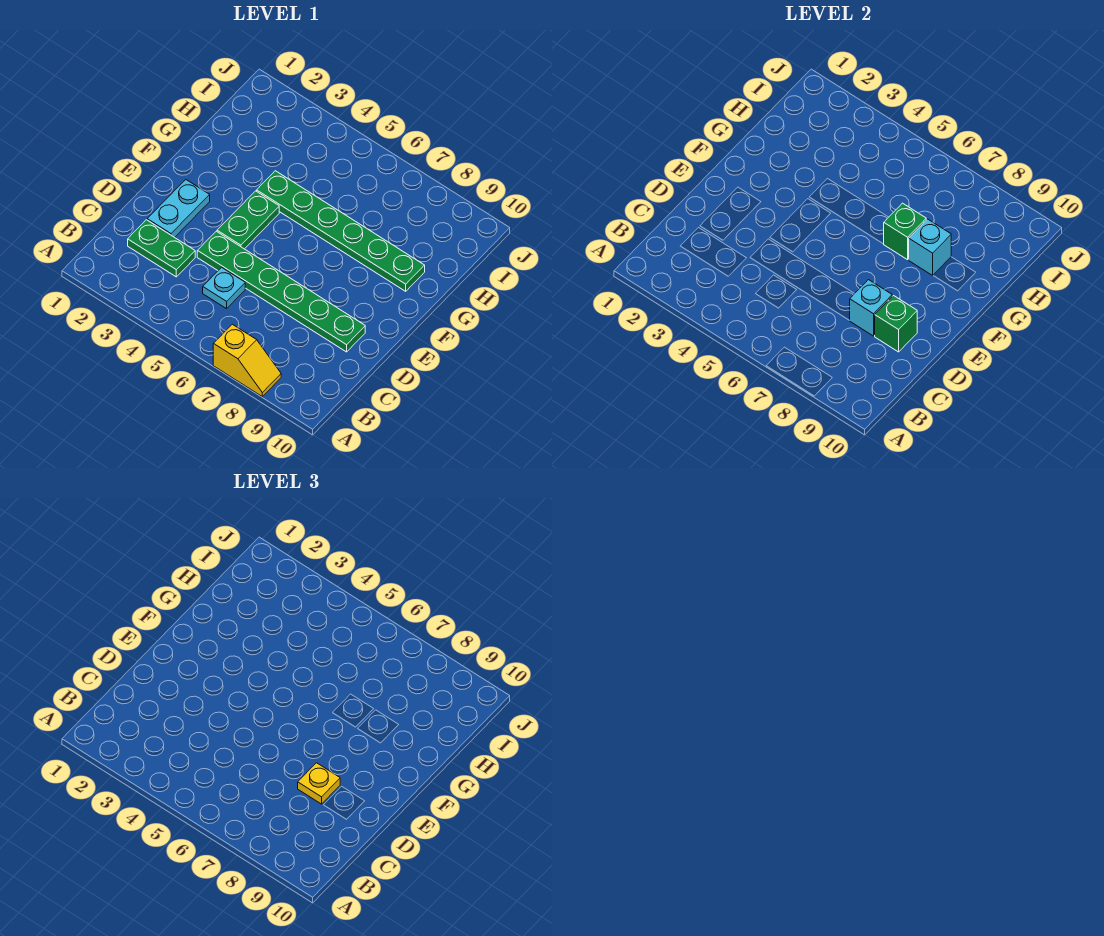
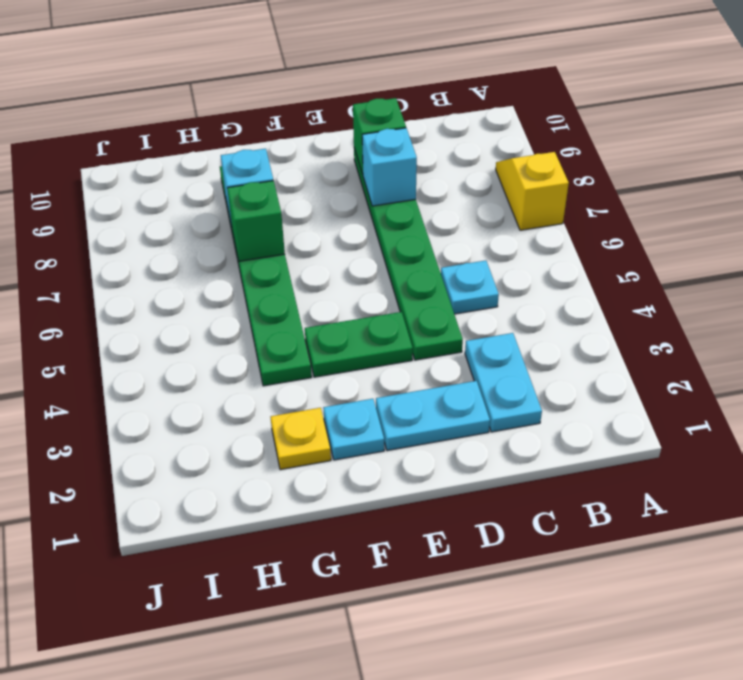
green 1x2 plate [128,220,195,277] -> cyan 1x2 plate [465,333,542,432]
yellow 1x1 plate [298,763,340,804] -> yellow 1x1 plate moved to [271,408,331,470]
none -> cyan 1x1 plate [323,399,384,460]

